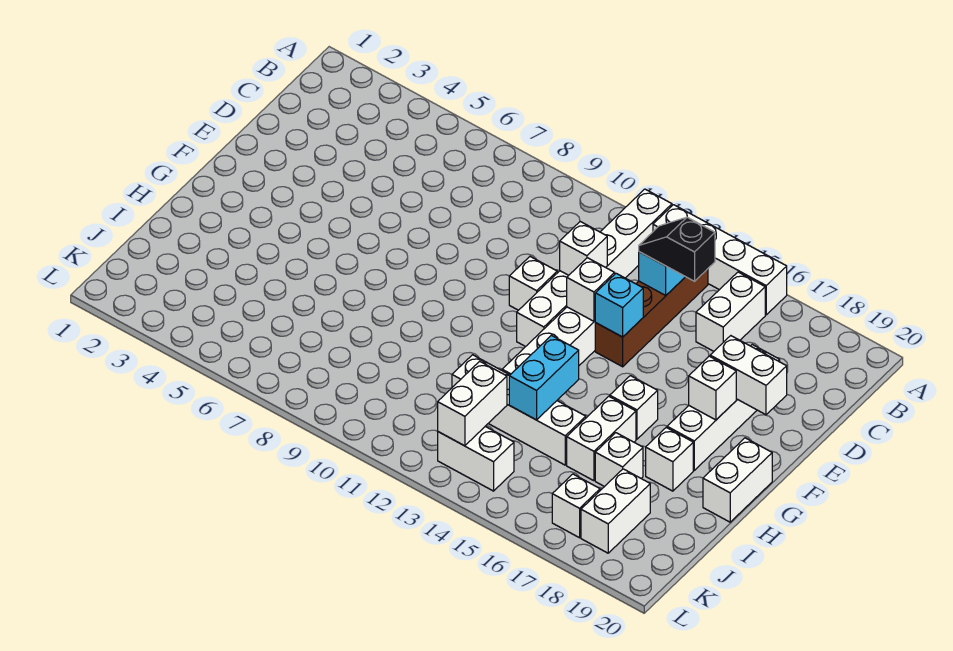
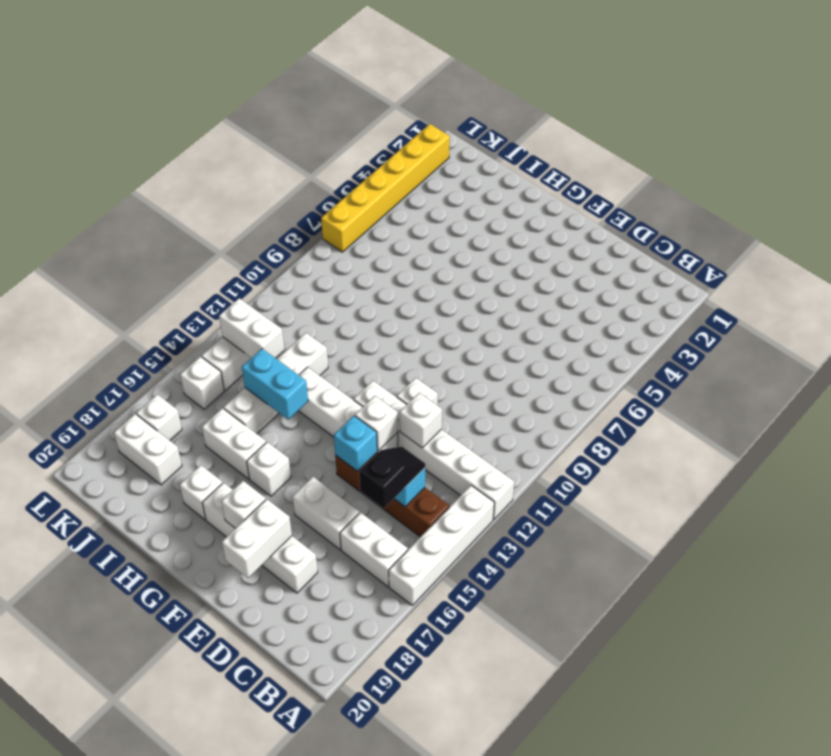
white 1x2 brick [703,438,772,522] -> white 1x2 brick moved to [293,477,359,550]
white 1x1 brick [595,433,643,487] -> white 1x1 brick moved to [180,357,224,409]
none -> yellow 1x6 brick [321,124,450,252]

